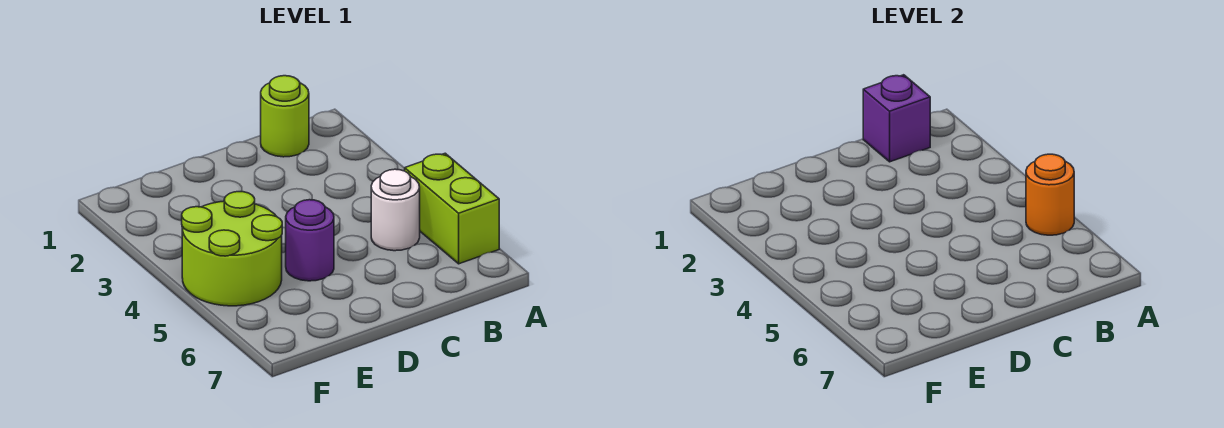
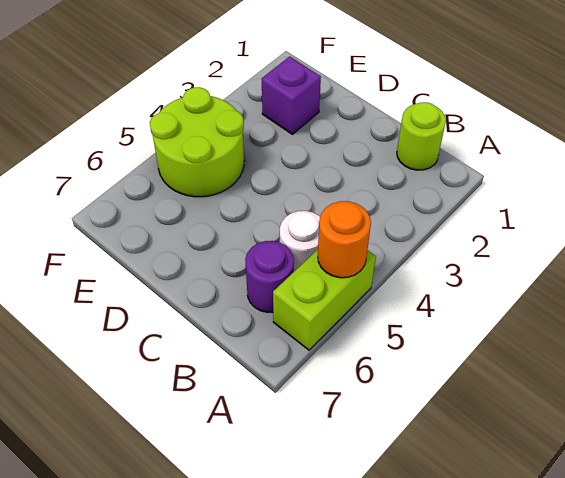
purple 1x1 brick [863,75,930,162] -> purple 1x1 brick moved to [262,56,321,134]
purple 1x1 round brick [286,200,334,281] -> purple 1x1 round brick moved to [245,241,294,312]

